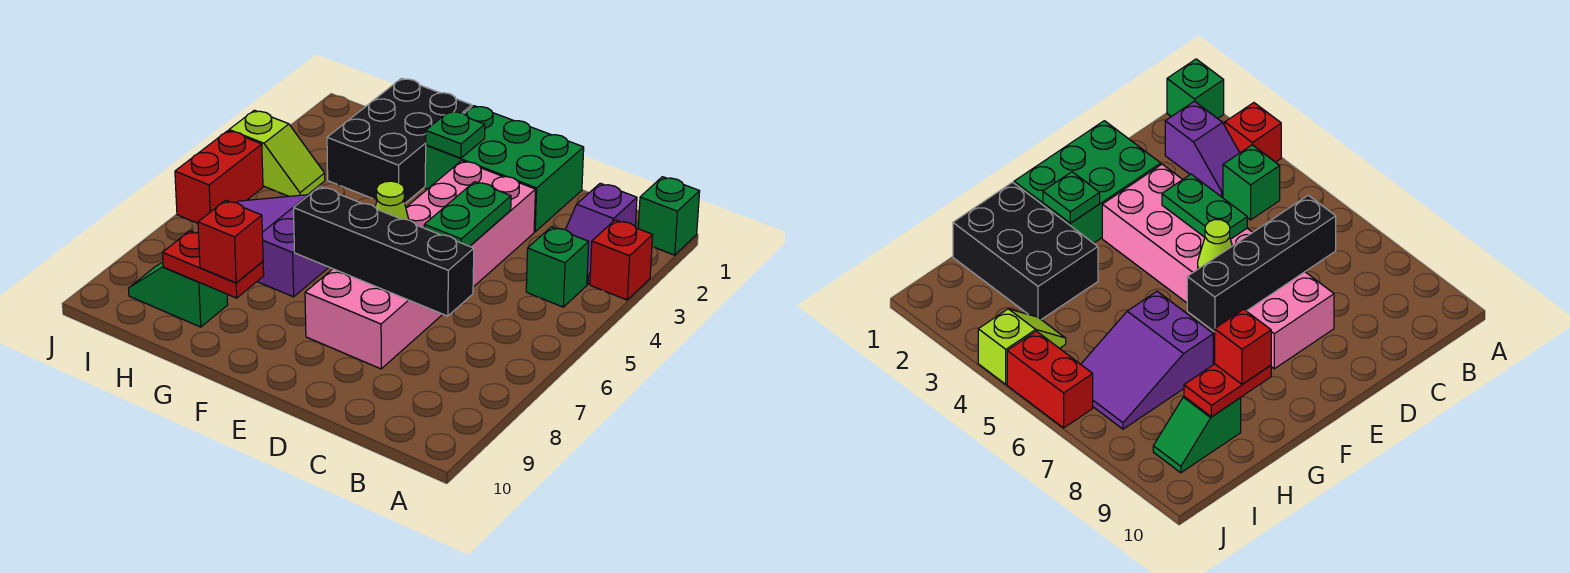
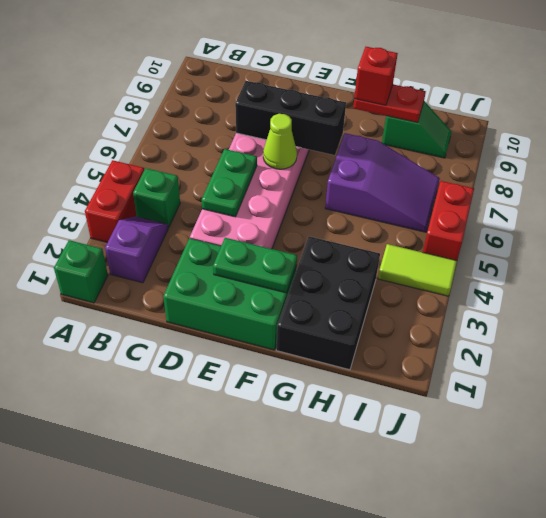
red 1x1 brick [590,220,653,300] -> red 1x2 brick [85,160,144,242]
black 1x4 brick [294,187,474,316] -> black 1x3 brick [235,81,346,155]
green 1x1 plate [426,111,485,158] -> green 1x2 plate [213,238,297,293]
lime 1x2 slope [229,110,325,196] -> lime 1x2 tile [378,244,457,296]

